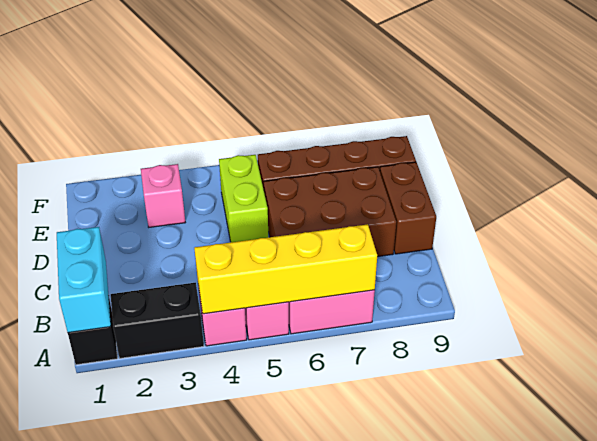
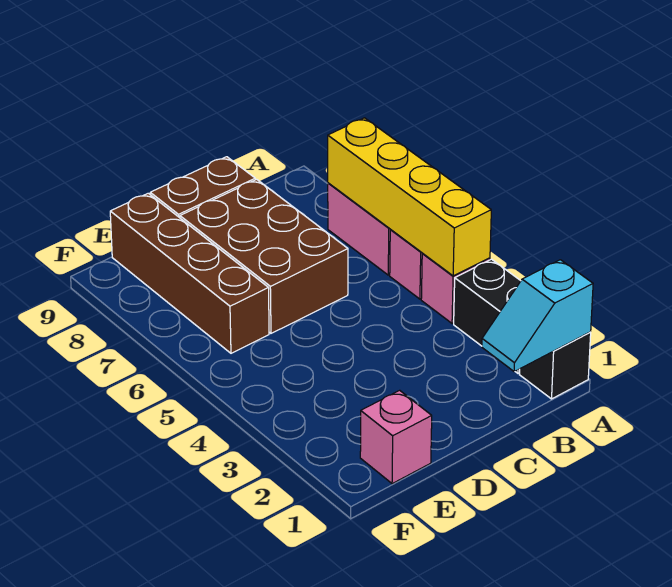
cyan 1x2 brick [57,227,111,333] -> cyan 1x2 slope [482,260,593,371]
lime 1x2 brick [219,155,268,242] -> none
pink 1x1 brick [141,164,185,227] -> pink 1x1 brick moved to [360,390,432,484]

